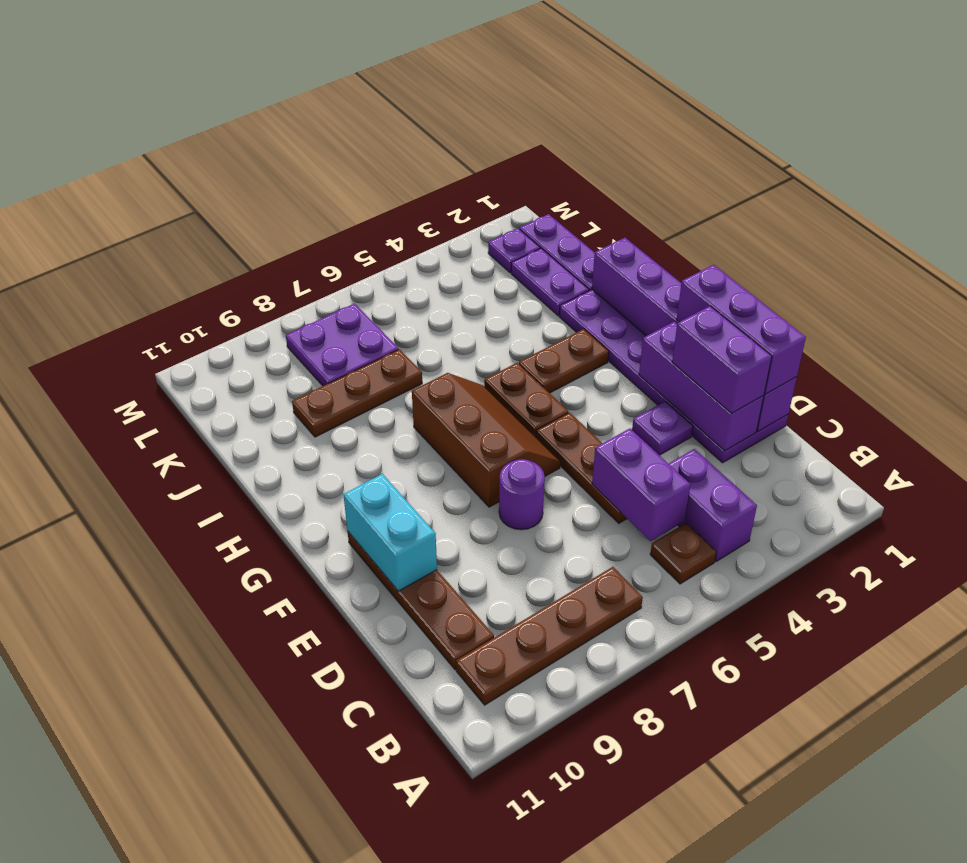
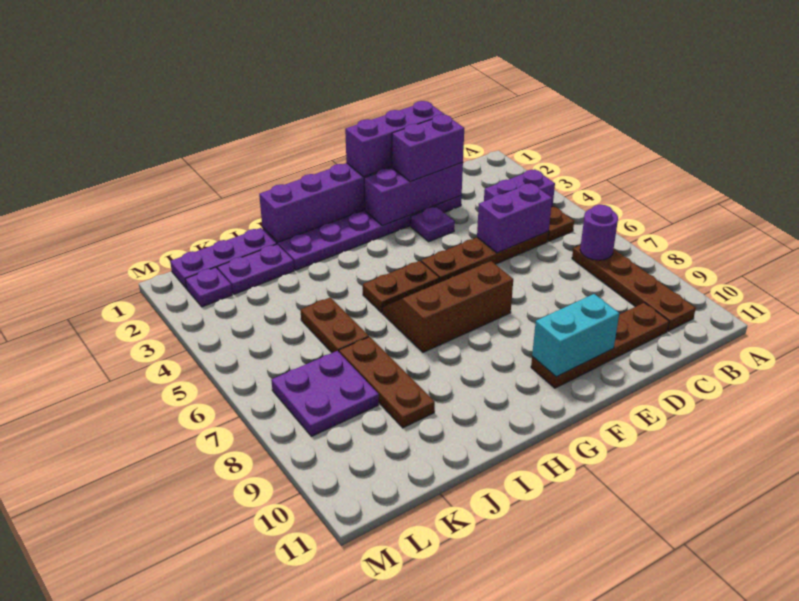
brown 1x3 plate [536,412,627,523] -> brown 1x4 plate [421,232,549,283]
purple 1x1 round brick [499,459,545,530] -> purple 1x1 round brick moved to [580,205,618,260]
brown 1x2 plate [519,329,609,393] -> brown 1x2 plate moved to [301,297,369,353]

